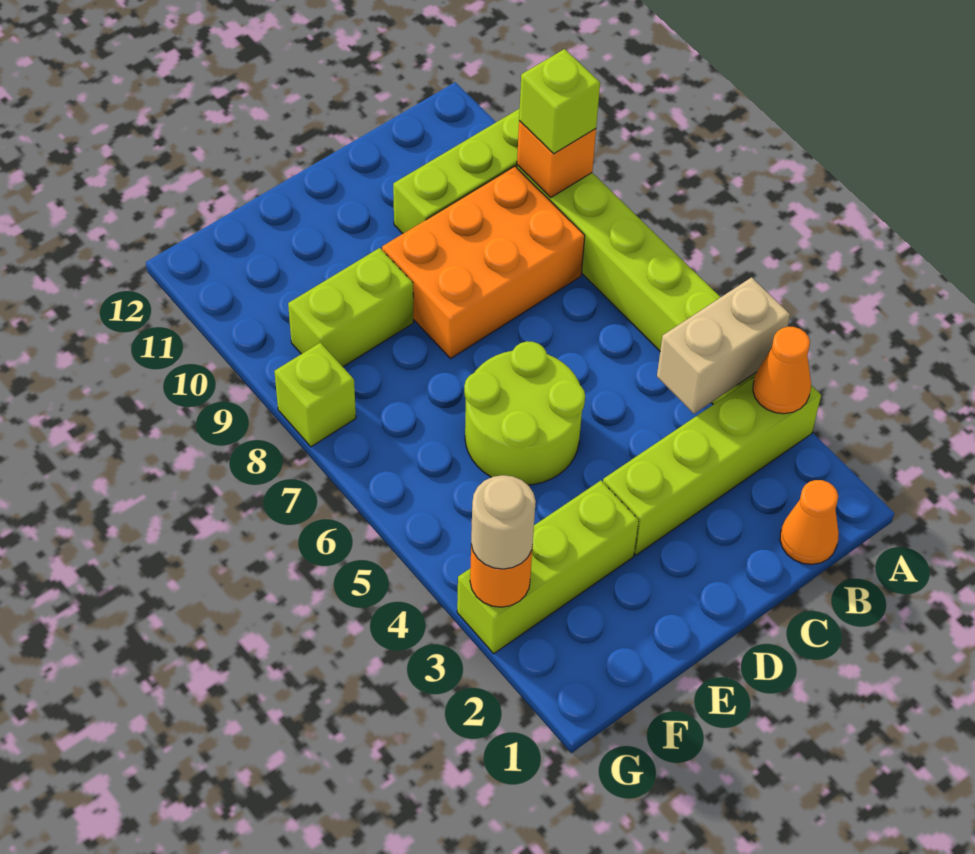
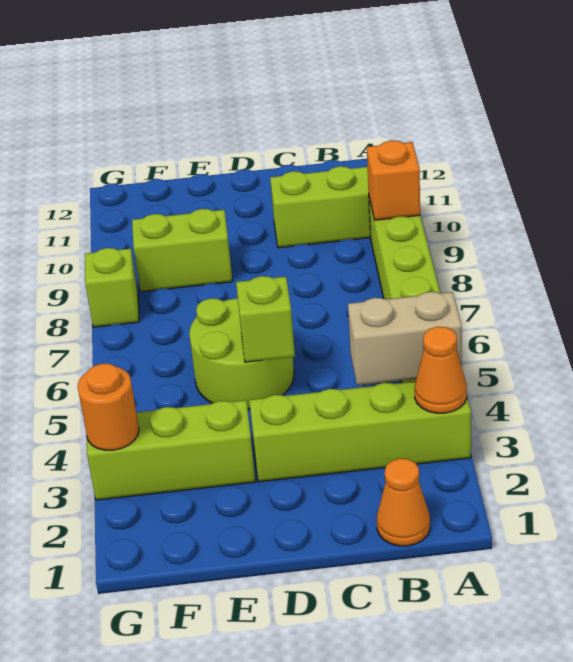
lime 1x1 brick [519,49,600,154] -> lime 1x1 brick moved to [236,276,295,362]
orange 2x3 brick [382,166,585,358] -> none
tan 1x1 round brick [471,475,536,569] -> none

